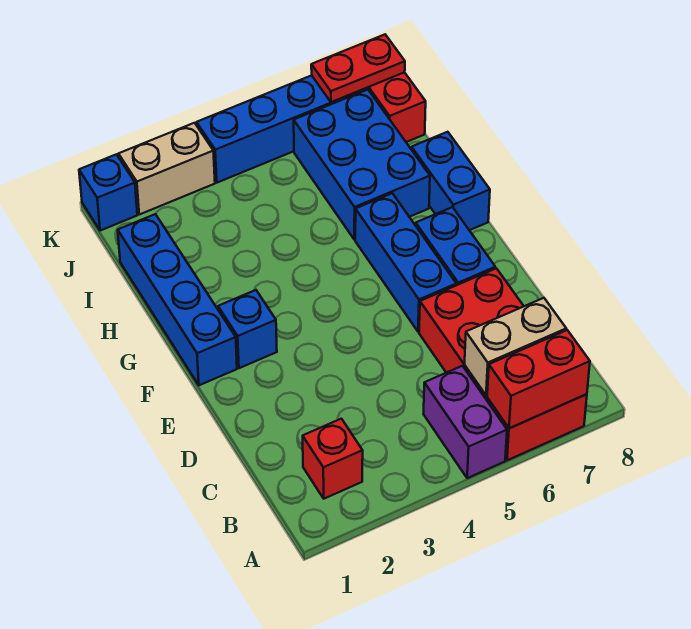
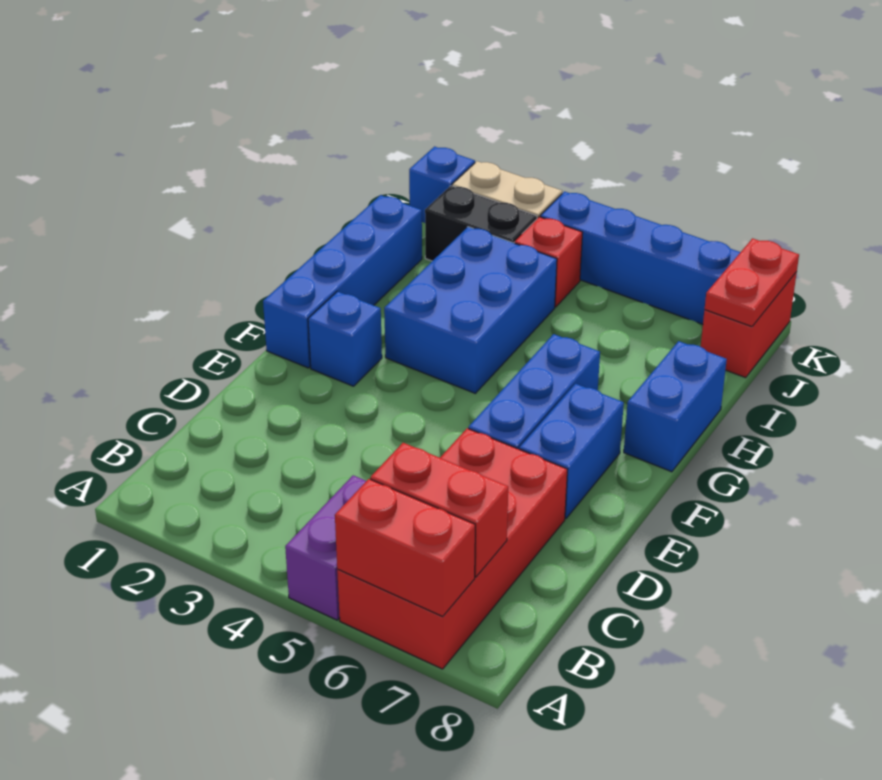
red 1x1 brick [303,419,363,499] -> red 1x1 brick moved to [514,217,583,307]
tan 1x2 brick [464,298,566,395] -> red 1x2 brick [370,443,508,577]
blue 2x3 brick [294,90,430,240] -> blue 2x3 brick moved to [384,227,557,393]
none -> black 1x2 brick [425,186,537,261]
red 1x2 plate [311,35,405,102] -> red 1x2 plate turned to [705,238,799,327]

